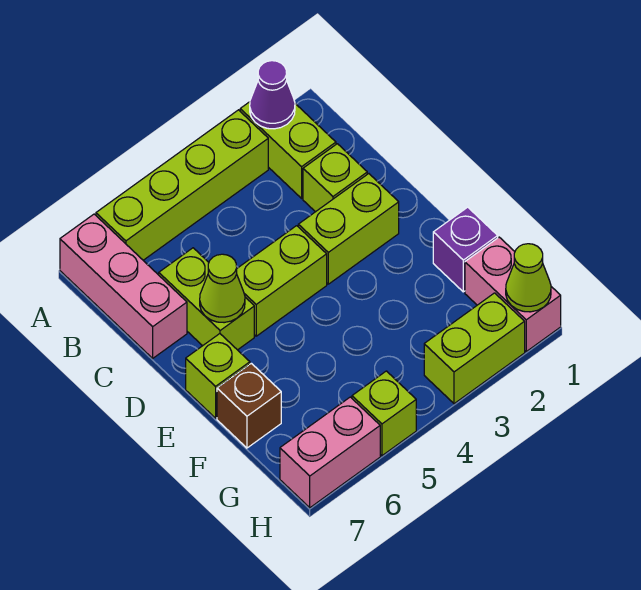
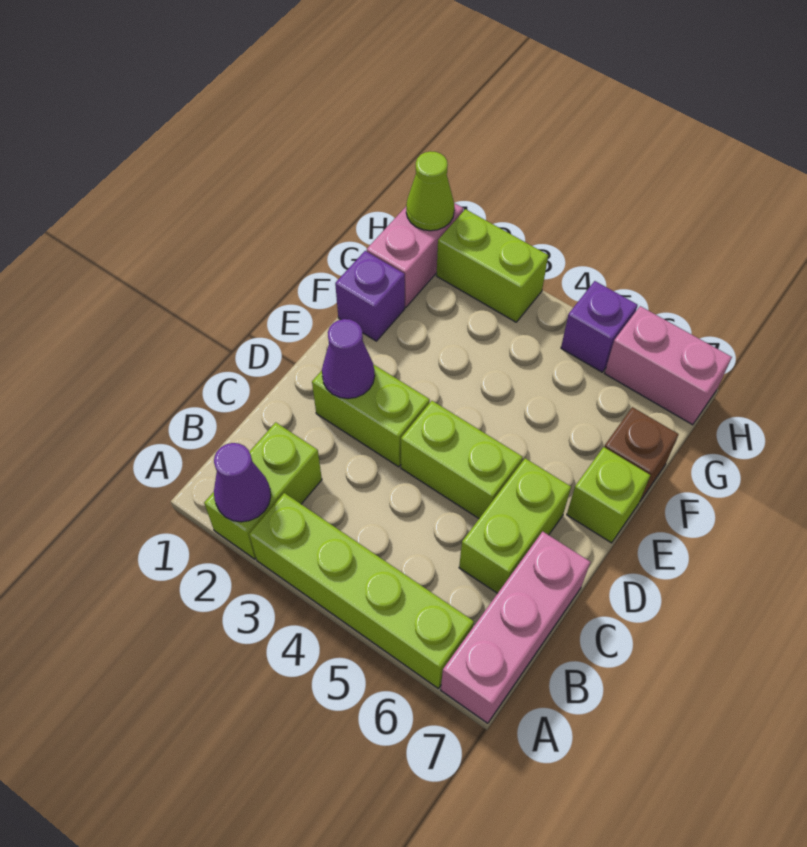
lime 1x1 brick [303,144,367,212] -> none
none -> purple 1x1 cone [322,319,375,399]
lime 1x1 cone [200,254,245,323] -> none
lime 1x1 brick [352,371,416,456] -> purple 1x1 brick [561,281,637,372]

